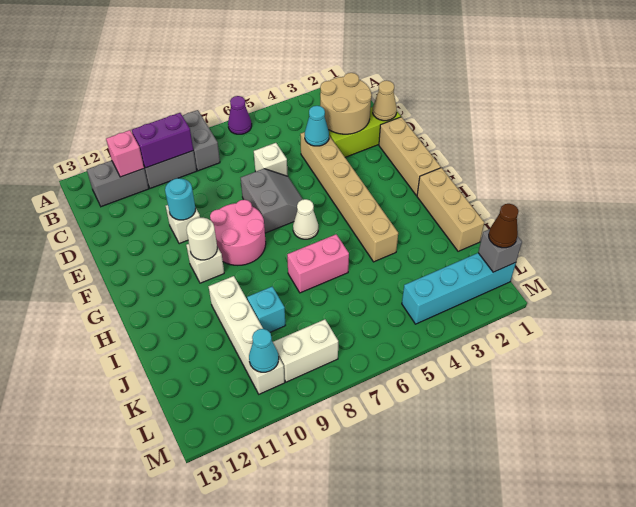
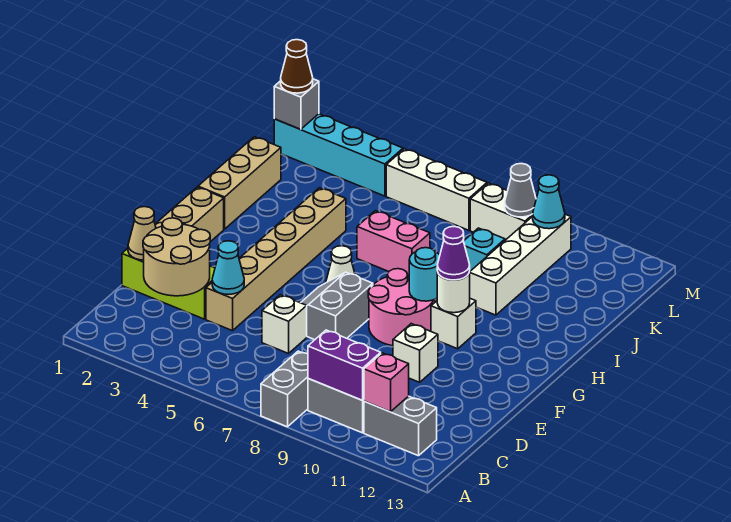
purple 1x1 cone [228,96,252,134] -> purple 1x1 cone moved to [437,226,470,280]
cyan 1x1 round brick [165,178,195,220] -> cyan 1x1 round brick moved to [409,248,440,301]
none -> white 1x3 brick [386,149,487,230]
none -> grey 1x1 cone [505,164,536,217]

